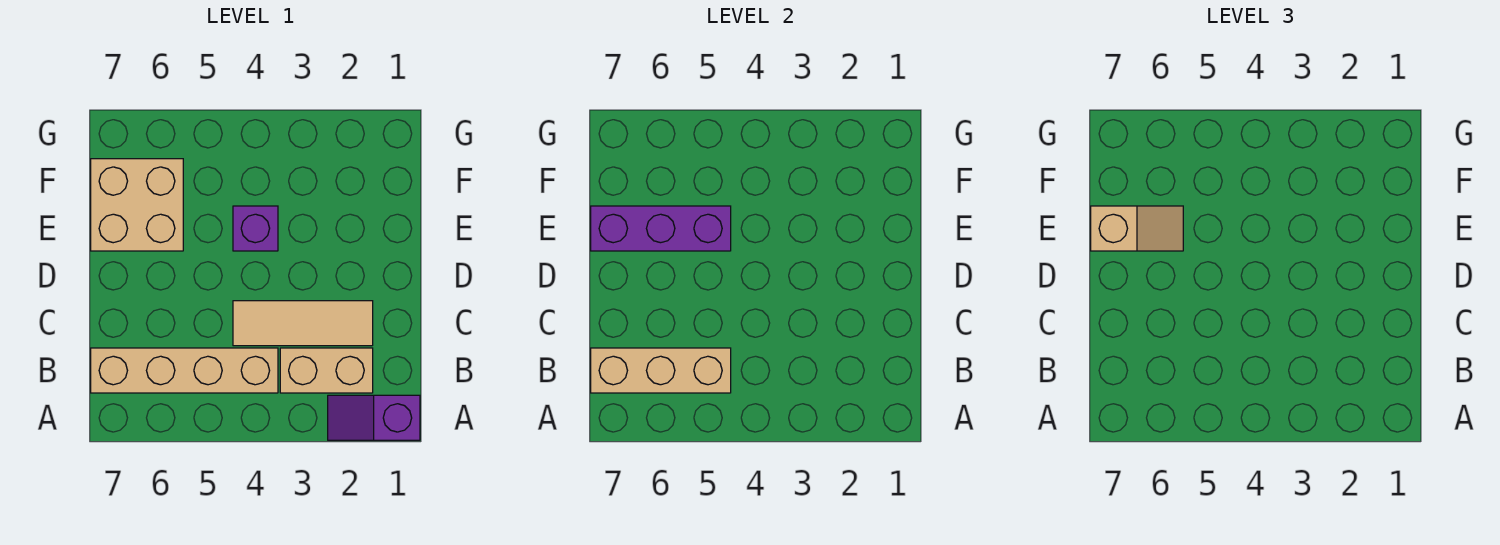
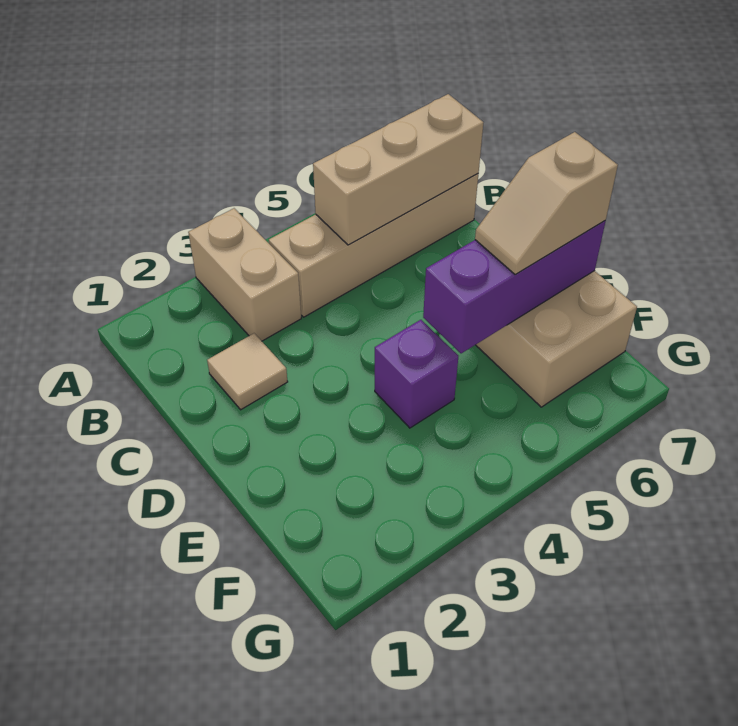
purple 1x2 slope [328,395,420,440] -> none
tan 1x2 brick [280,348,373,393] -> tan 1x2 brick turned to [188,208,301,341]
tan 1x3 tile [233,301,373,346] -> tan 1x1 tile [207,333,288,410]

